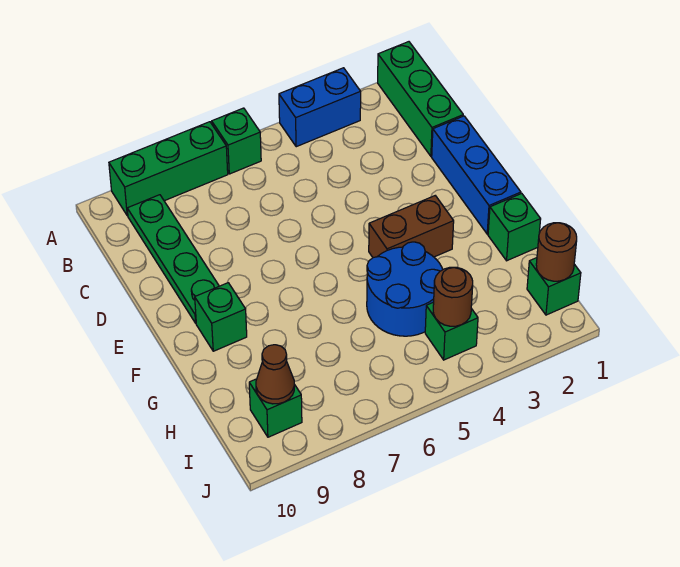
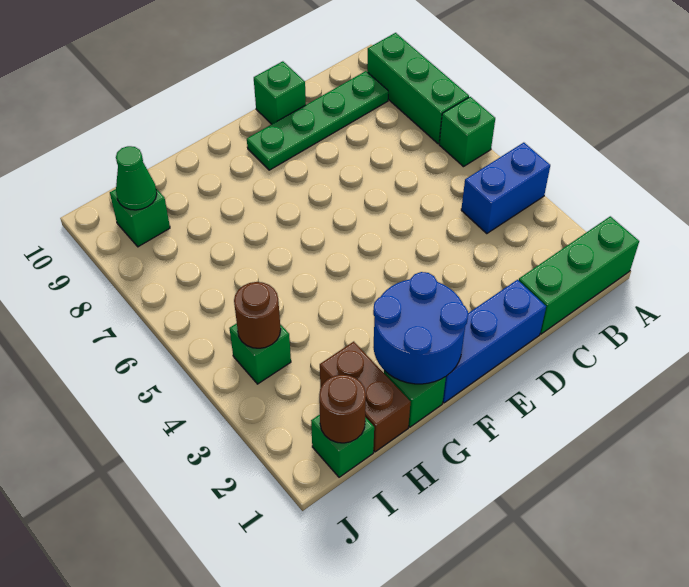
blue 1x2 brick [279,68,361,147] -> blue 1x2 brick turned to [461,143,550,234]
brown 1x2 brick [369,196,454,258] -> brown 1x2 brick moved to [320,342,410,452]
green 1x1 brick [195,283,247,351] -> green 1x1 brick moved to [254,61,306,124]
blue 2x2 round brick [367,242,443,336] -> blue 2x2 round brick moved to [373,272,468,384]
brown 1x1 cone [256,345,294,404] -> green 1x1 cone [116,146,157,210]

